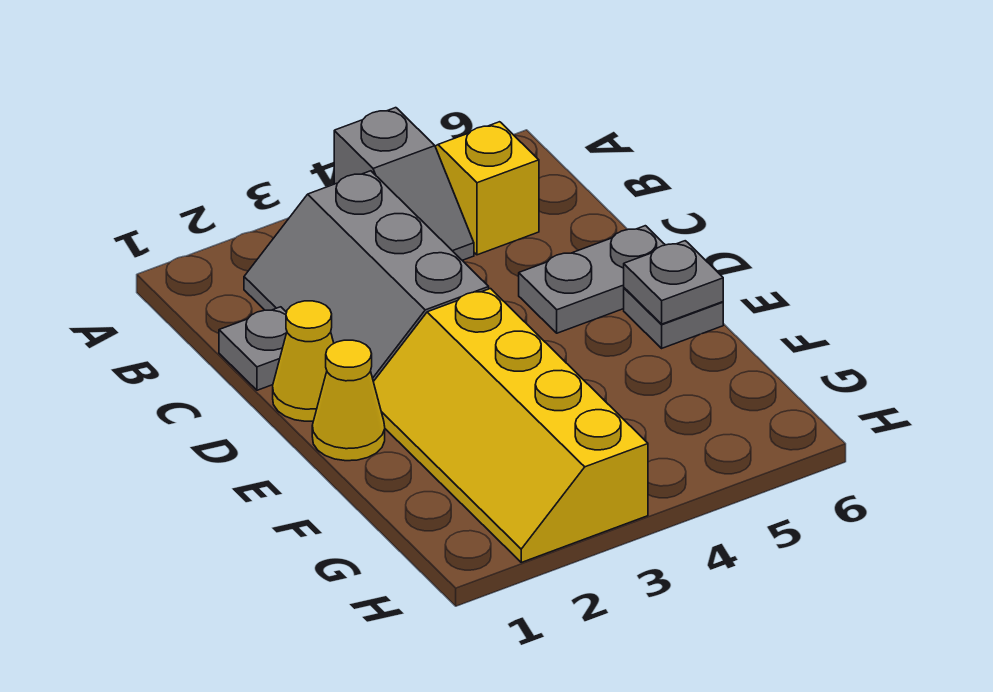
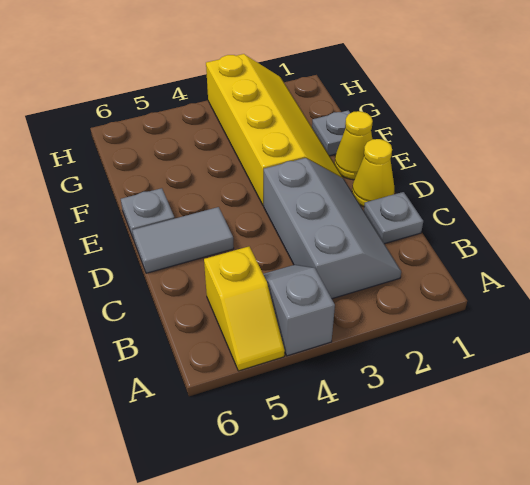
grey 1x2 plate [519,226,665,333] -> grey 1x2 tile [132,207,234,273]
grey 1x1 plate [624,241,723,324] -> grey 1x1 plate moved to [312,110,350,156]

